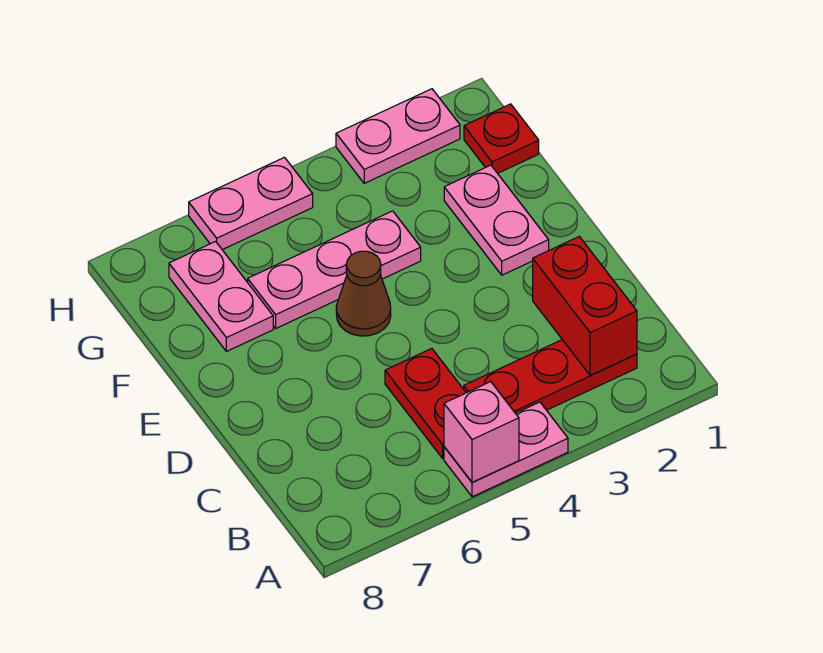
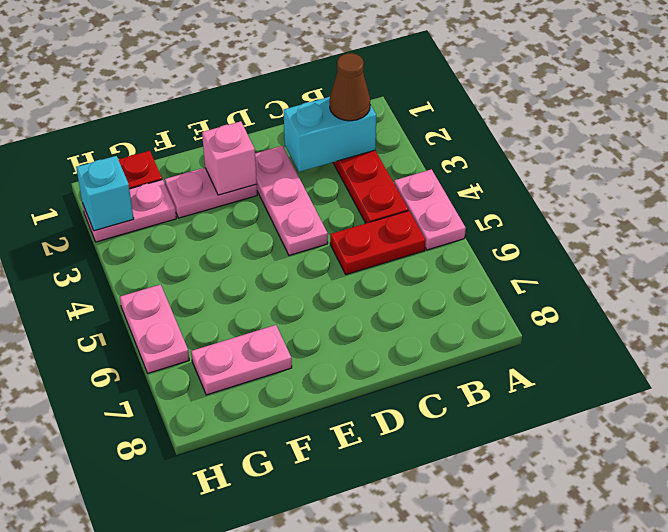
pink 1x1 brick [444,382,519,482] -> pink 1x1 brick moved to [202,121,257,195]
red 1x2 brick [533,237,637,375] -> cyan 1x2 brick [284,97,376,172]
brown 1x1 cone [336,251,391,336] -> brown 1x1 cone moved to [329,53,370,121]
pink 1x3 plate [248,211,421,328] -> pink 1x3 plate moved to [255,146,328,255]
pink 1x2 plate [336,89,460,183] -> pink 1x2 plate turned to [83,180,176,242]
none -> cyan 1x1 brick [76,156,134,231]

